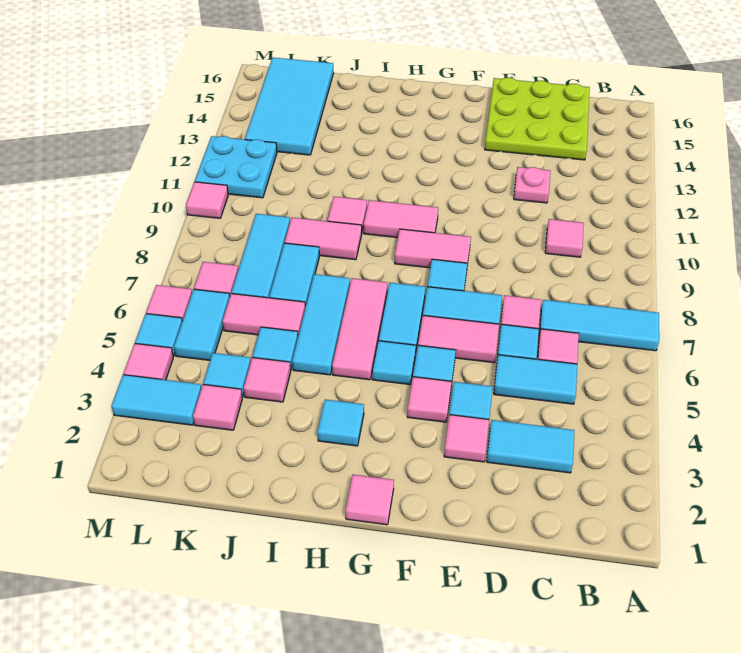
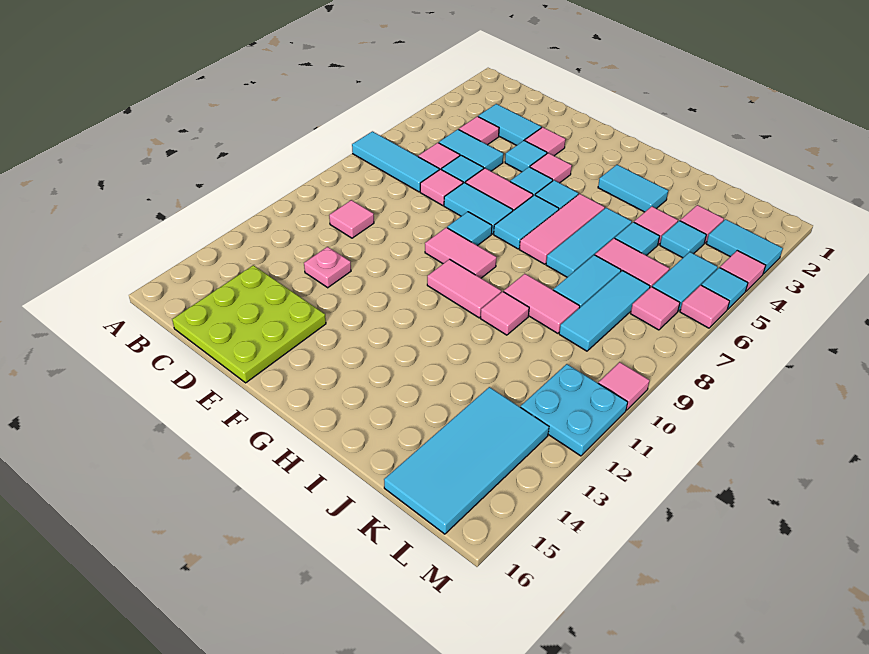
pink 1x1 tile [346,475,394,525] -> pink 1x1 tile moved to [459,116,499,145]
cyan 1x1 tile [318,399,364,446] -> cyan 1x2 tile [598,165,668,212]

